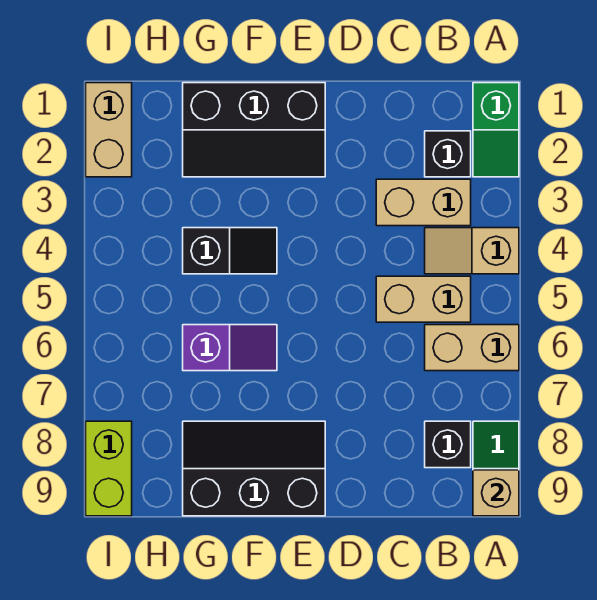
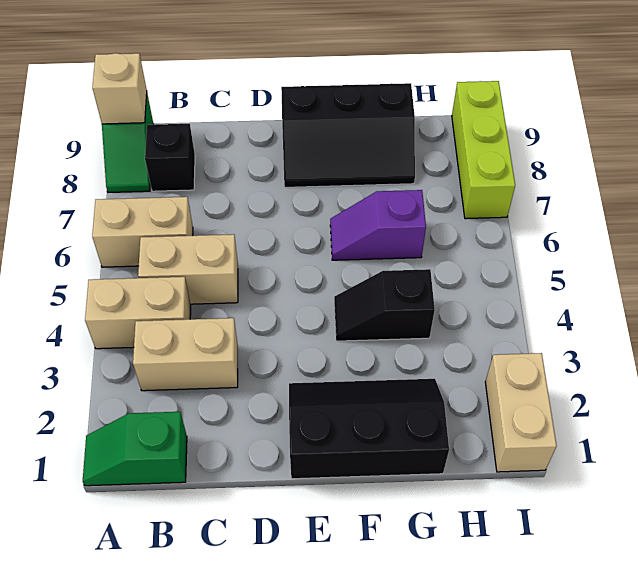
green 1x2 slope [473,83,519,177] -> green 1x2 slope turned to [83,412,187,486]
tan 1x2 slope [425,228,519,274] -> tan 1x2 brick [85,277,191,349]
black 1x1 brick [425,131,471,177] -> none
lime 1x2 brick [86,421,132,516] -> lime 1x3 brick [452,81,515,219]

